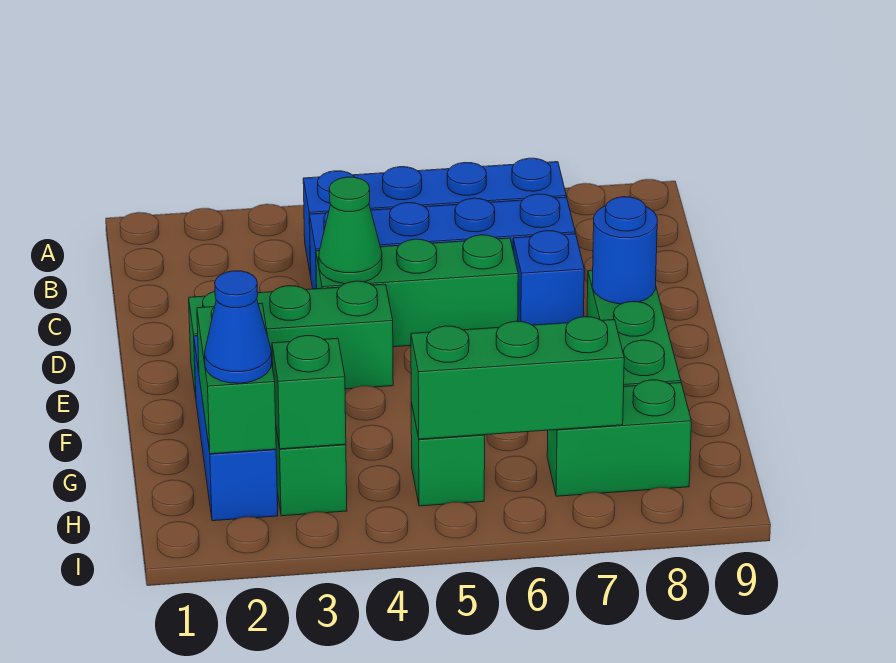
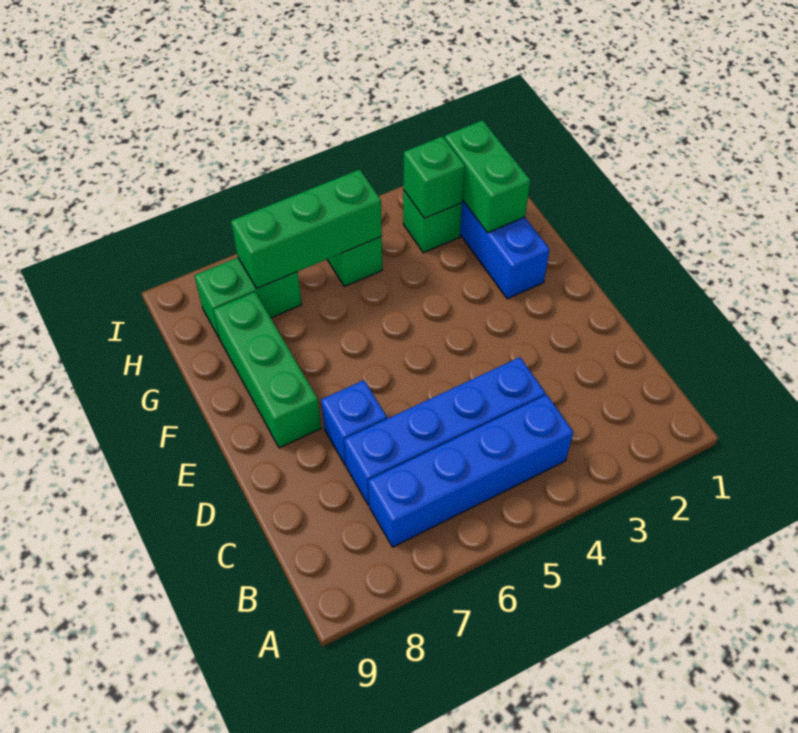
green 1x3 brick [316,235,518,347] -> none
green 1x1 cone [319,177,382,284] -> none
green 1x3 brick [189,281,393,397] -> none
blue 1x1 round brick [592,197,657,304] -> none
blue 1x1 cone [205,271,272,383] -> none

